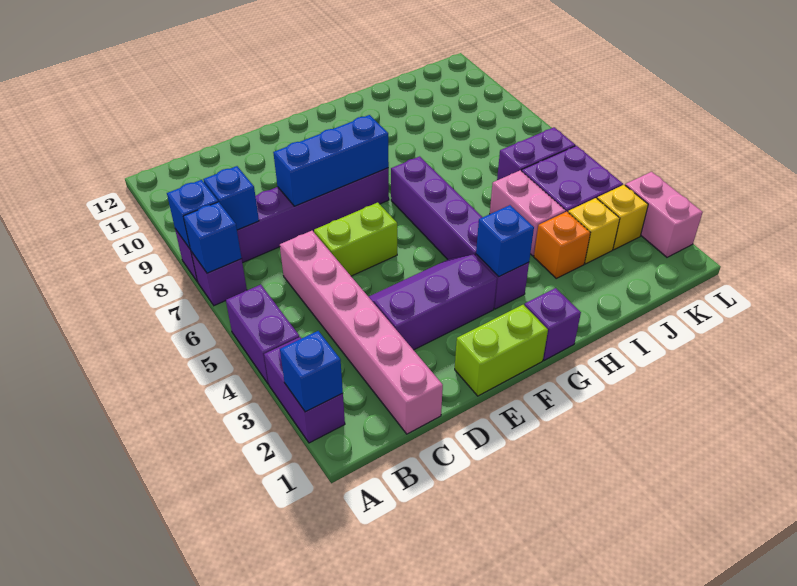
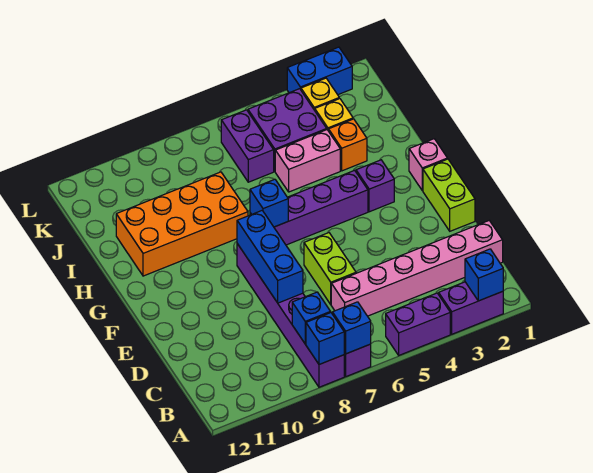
purple 2x3 slope [369,254,497,350] -> none
purple 1x1 brick [524,288,581,360] -> pink 1x1 brick [409,139,447,190]
blue 1x1 brick [476,205,534,277] -> blue 1x1 brick moved to [250,179,288,227]
none -> orange 2x4 brick [116,172,248,276]
pink 1x2 brick [625,172,703,257] -> blue 1x2 brick [287,47,352,95]

